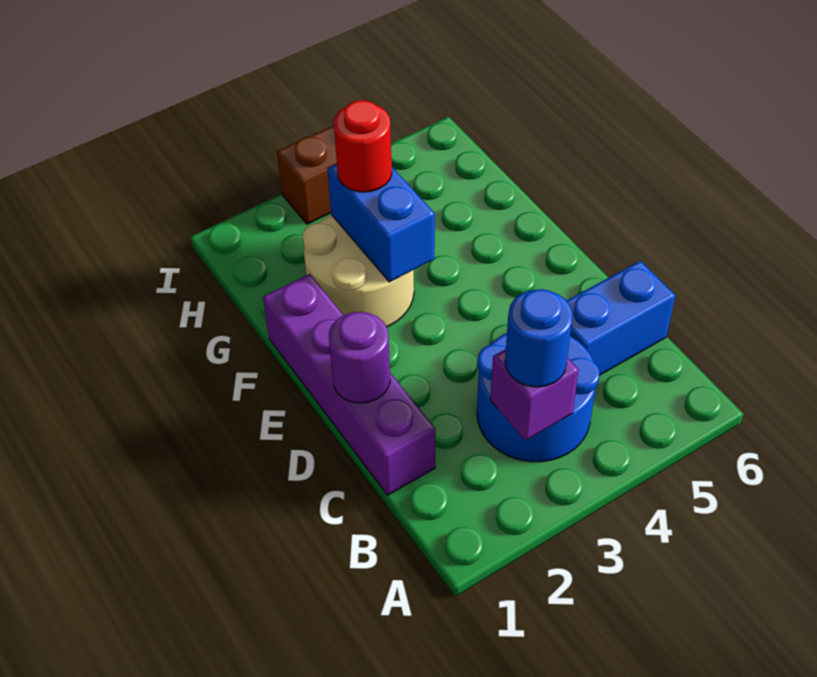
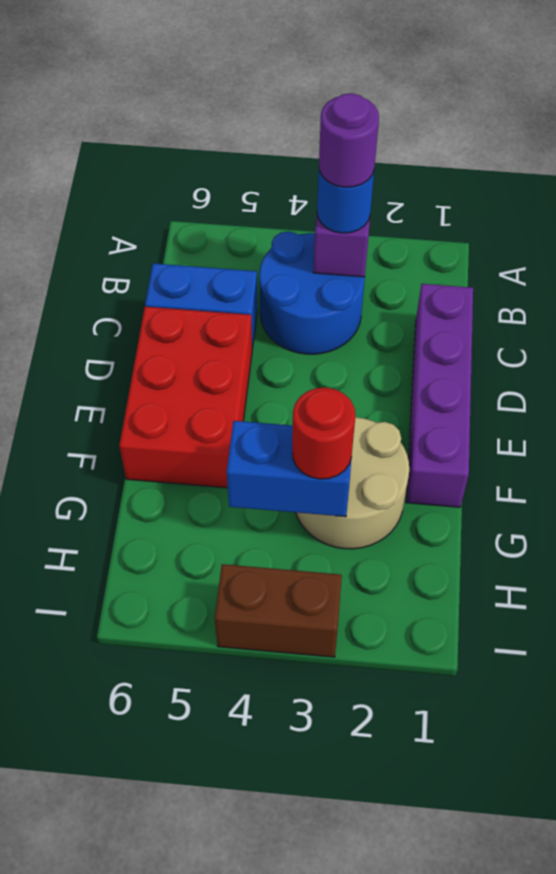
purple 1x1 round brick [328,312,390,403] -> purple 1x1 round brick moved to [319,93,379,187]
none -> red 2x3 brick [119,307,252,488]
blue 1x2 brick [327,164,435,282] -> blue 1x2 brick turned to [227,421,352,517]

